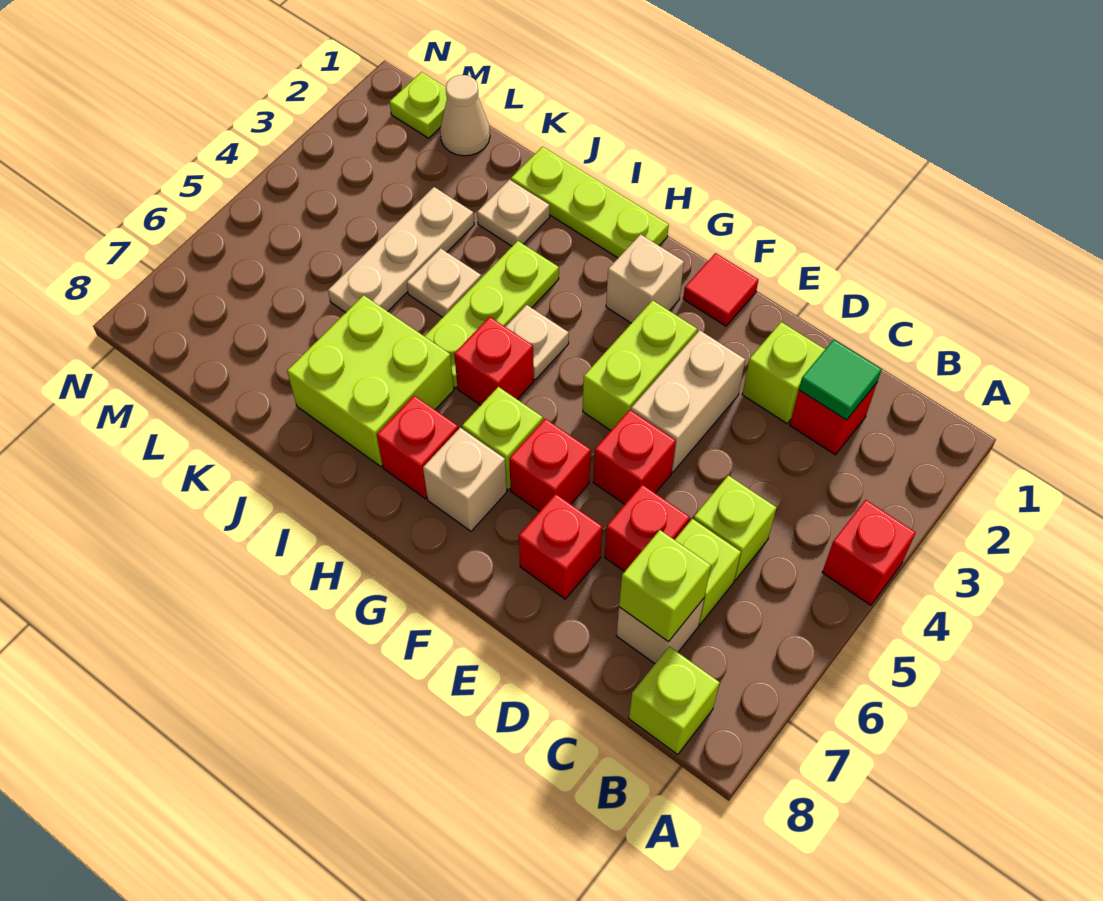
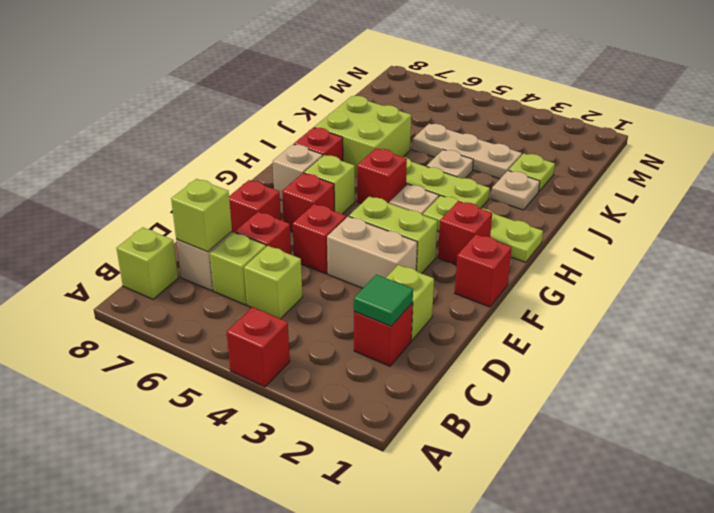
red 1x1 tile [683,253,758,326] -> red 1x1 brick [455,234,512,307]
tan 1x1 brick [606,234,684,323] -> red 1x1 brick [438,201,492,265]
lime 1x3 plate [511,147,669,258] -> lime 1x3 plate turned to [423,195,543,262]
tan 1x1 cone [440,75,490,156] -> none
lime 1x1 plate [390,72,447,138] -> lime 1x1 plate moved to [508,153,555,191]

